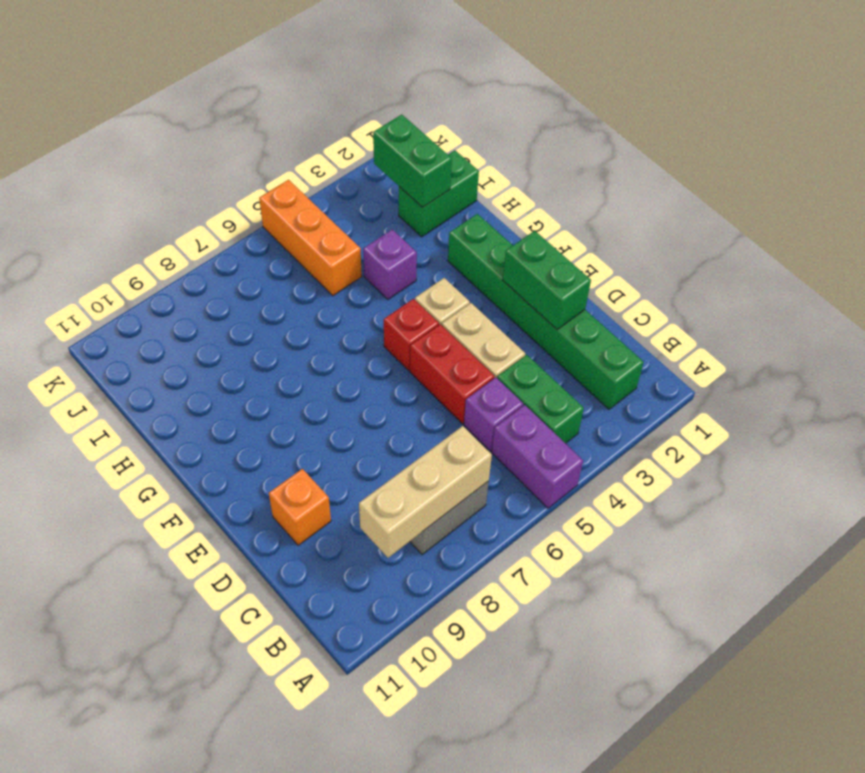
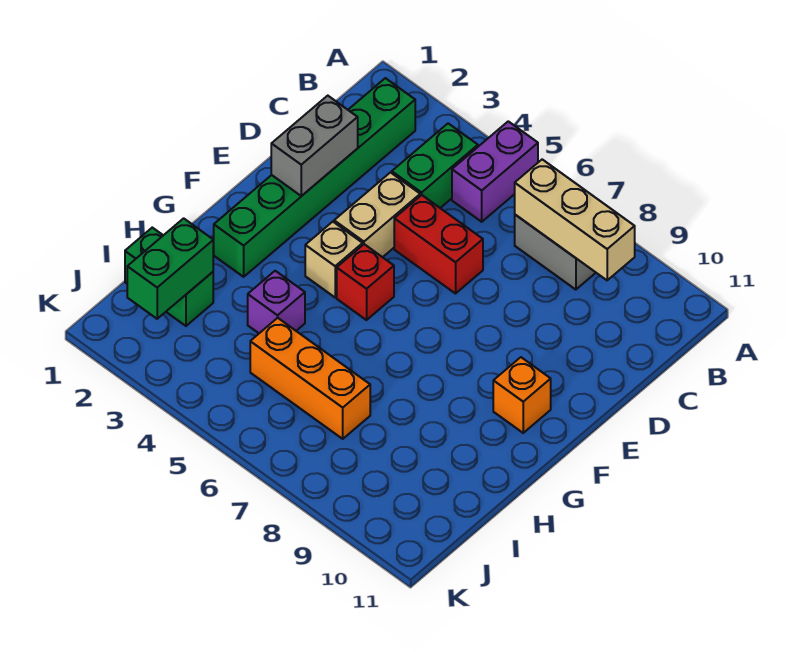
purple 1x1 brick [464,378,523,451] -> none
green 1x2 brick [503,231,591,330] -> grey 1x2 brick [271,96,358,196]
red 1x2 brick [410,324,495,424] -> red 1x2 brick turned to [394,195,483,294]
orange 1x1 brick [269,469,331,545] -> orange 1x1 brick moved to [493,357,551,433]
orange 1x3 brick [259,180,362,296] -> orange 1x3 brick turned to [250,318,370,439]

